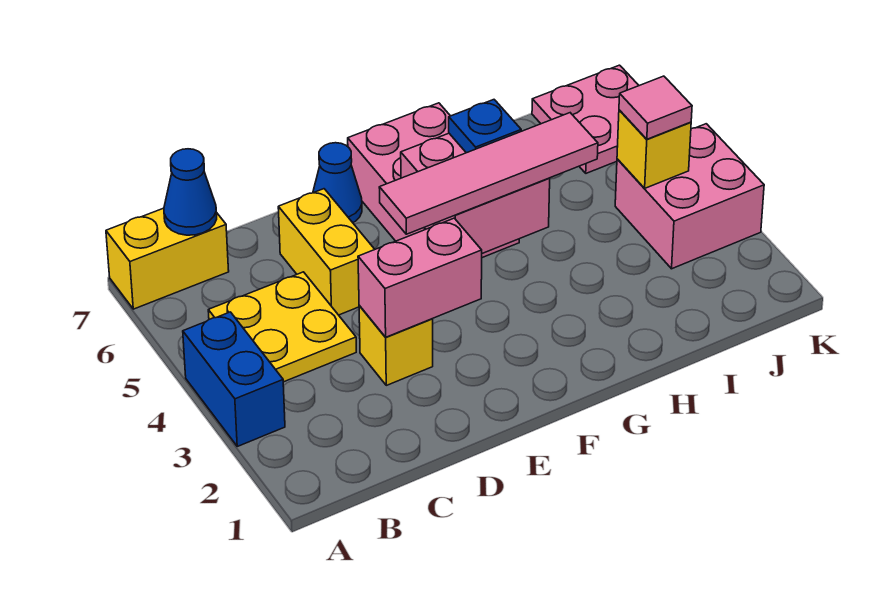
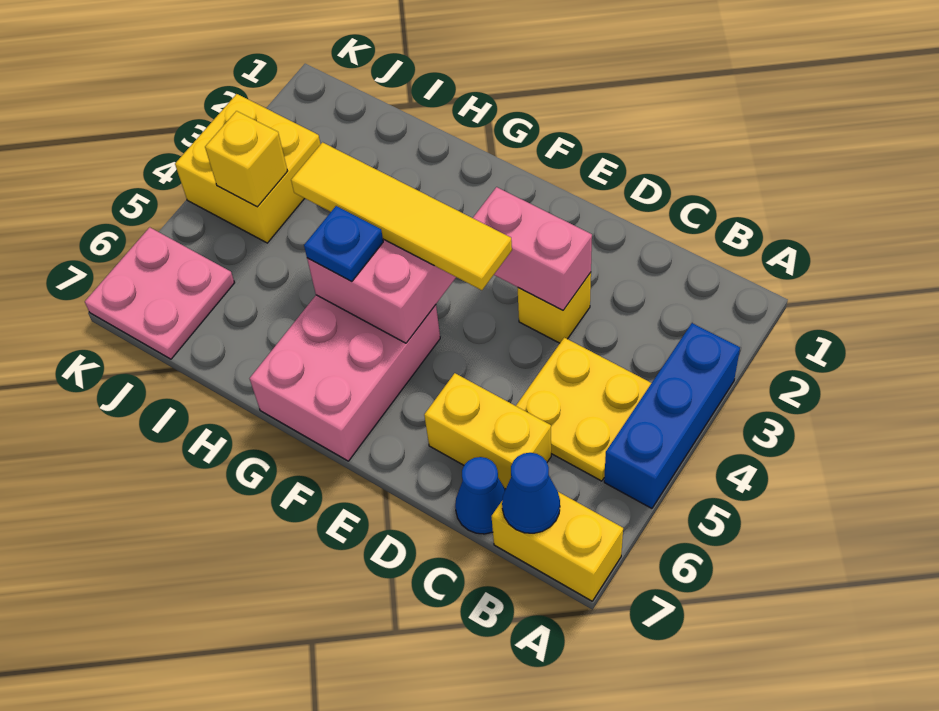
blue 1x2 brick [183,312,285,446] -> blue 1x3 brick [604,323,740,508]
yellow 1x2 brick [278,189,375,315] -> yellow 1x2 brick turned to [424,373,551,489]
pink 1x4 tile [379,113,598,234] -> yellow 1x4 tile [291,142,512,290]
blue 1x1 cone [313,143,362,223] -> blue 1x1 cone moved to [455,457,506,534]
pink 2x2 brick [615,124,764,269] -> yellow 2x2 brick [175,94,321,243]
pink 1x1 tile [619,76,692,139] -> none

